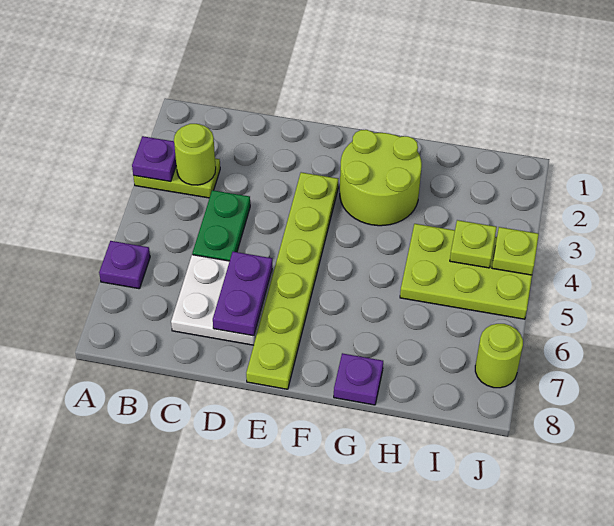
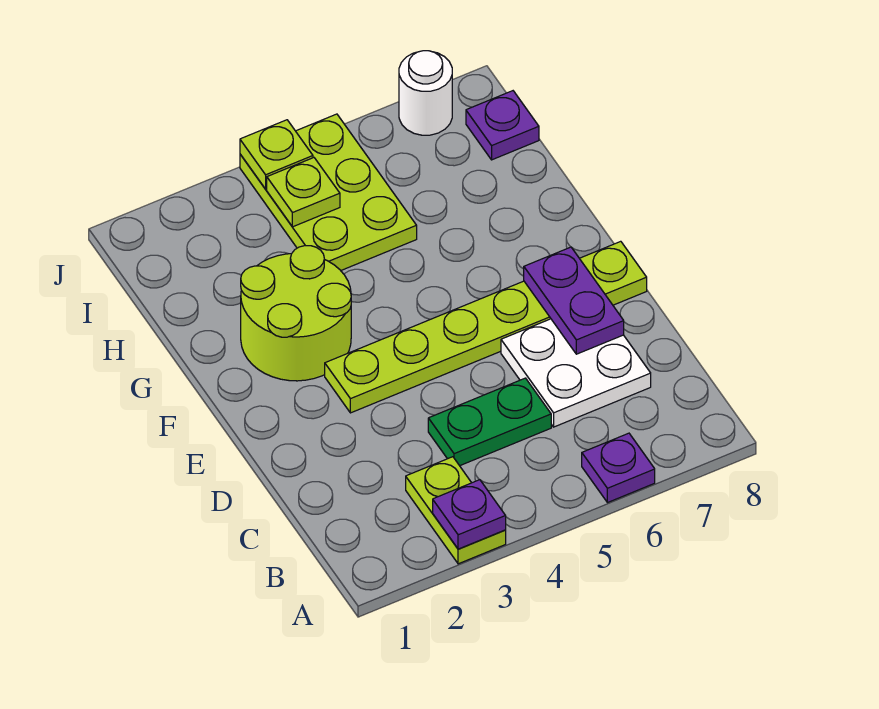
lime 1x1 round brick [174,124,216,185] -> none
purple 1x2 plate [213,252,272,336] -> purple 1x2 plate turned to [524,247,624,354]
purple 1x1 plate [334,353,383,405] -> purple 1x1 plate moved to [466,91,539,160]
lime 1x1 round brick [475,324,523,388] -> white 1x1 round brick [399,51,452,135]

